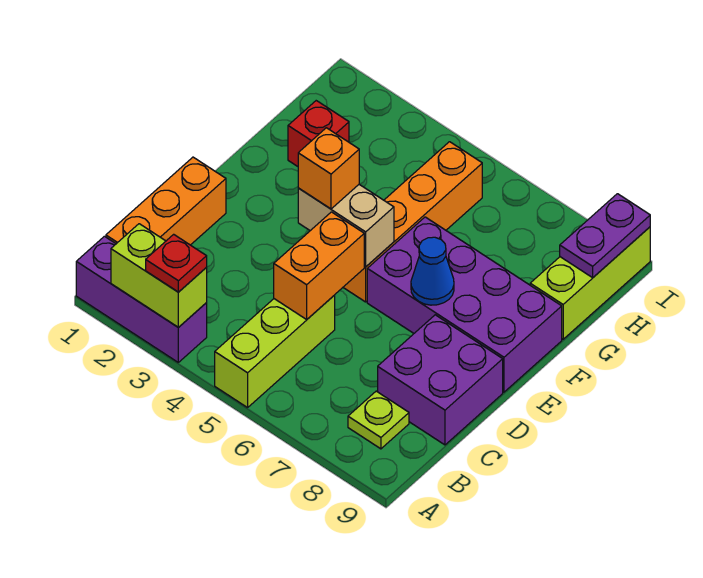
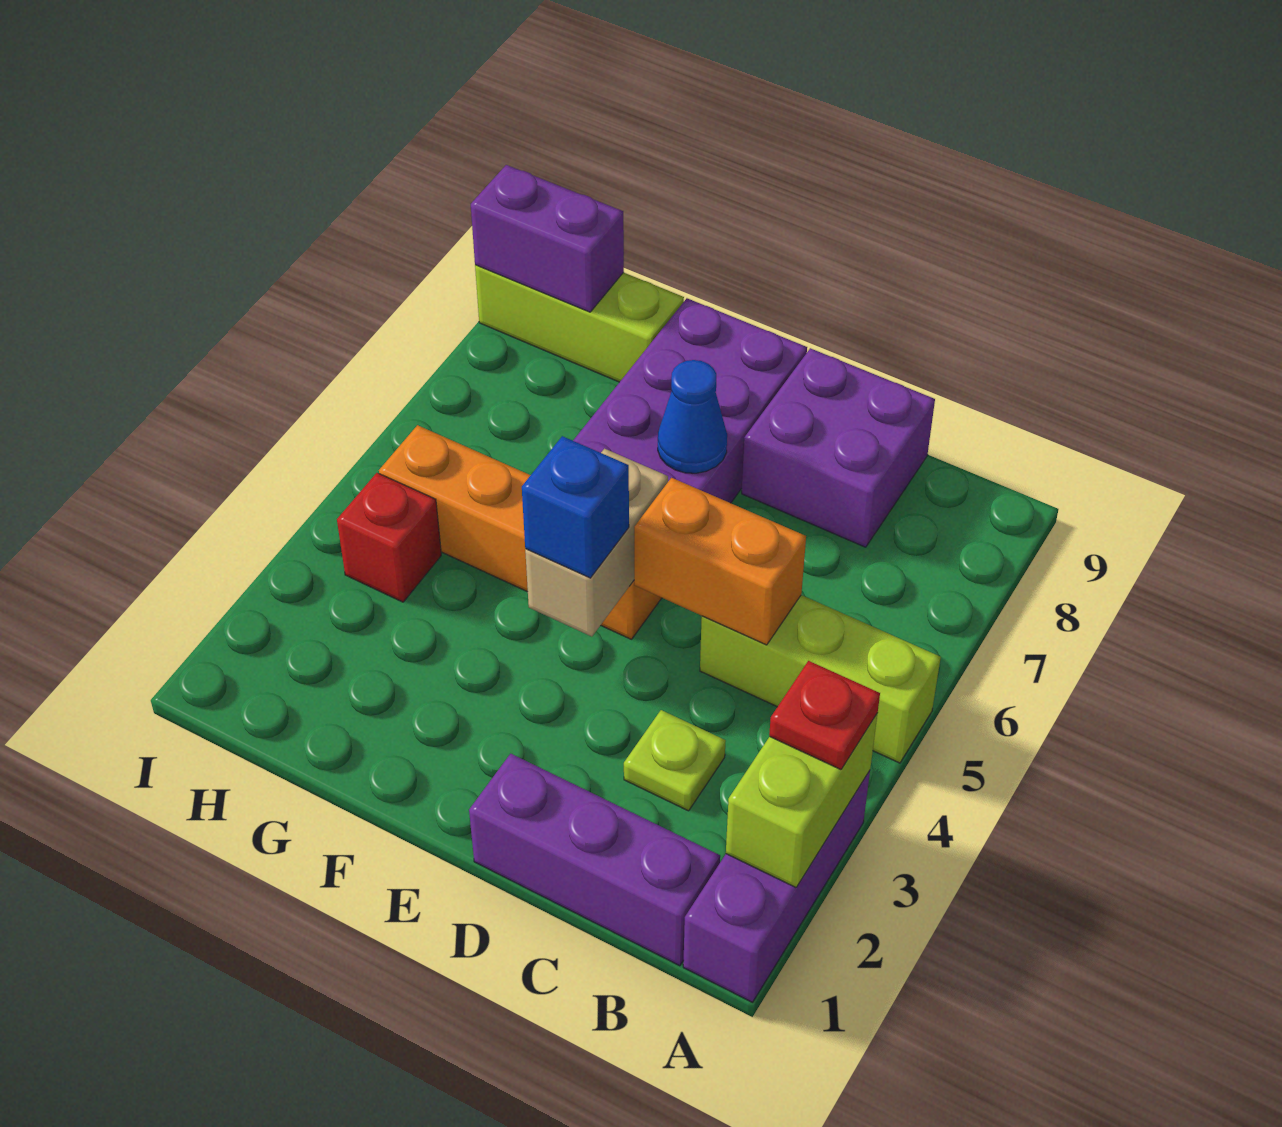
orange 1x3 brick [106,157,226,245] -> purple 1x3 brick [469,754,720,966]
lime 1x1 plate [348,391,409,449] -> lime 1x1 plate moved to [624,710,726,811]
orange 1x1 brick [298,128,359,209] -> blue 1x1 brick [522,436,629,578]
red 1x1 brick [288,101,349,166] -> red 1x1 brick moved to [337,473,441,602]
purple 1x2 plate [560,194,650,278] -> purple 1x2 brick [471,165,624,312]

